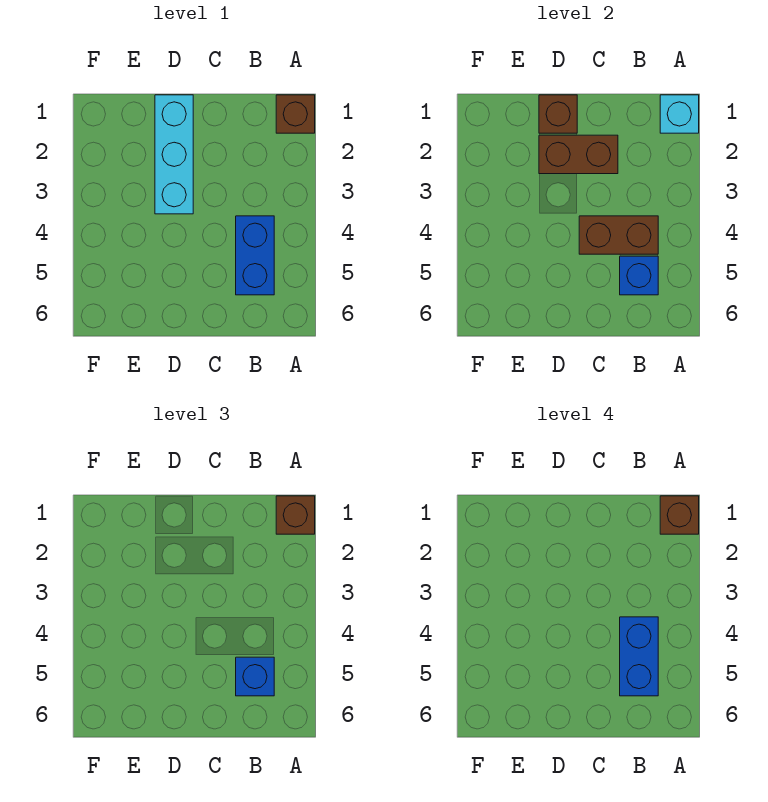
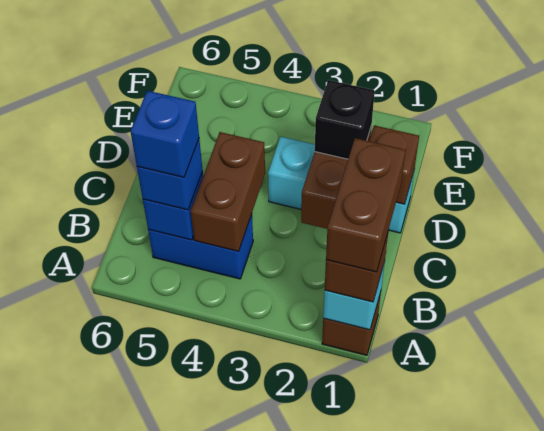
brown 1x1 brick [660,496,699,534] -> brown 1x2 brick [326,138,406,272]
blue 1x2 brick [620,617,658,696] -> blue 1x1 brick [131,91,199,177]
none -> black 1x1 brick [315,80,375,159]

